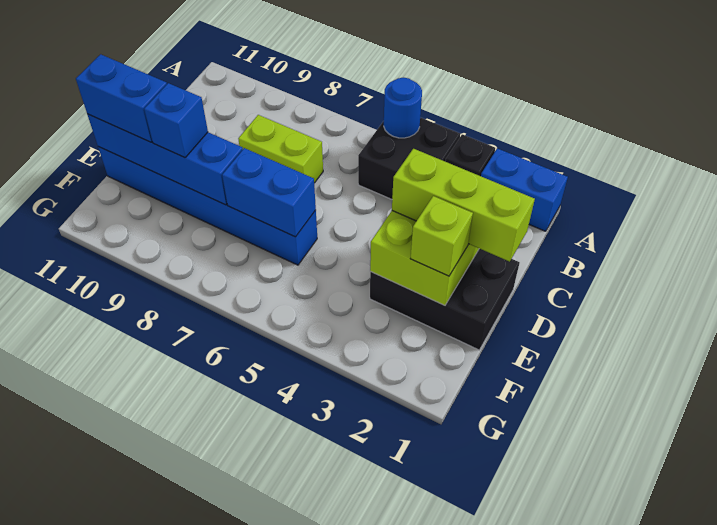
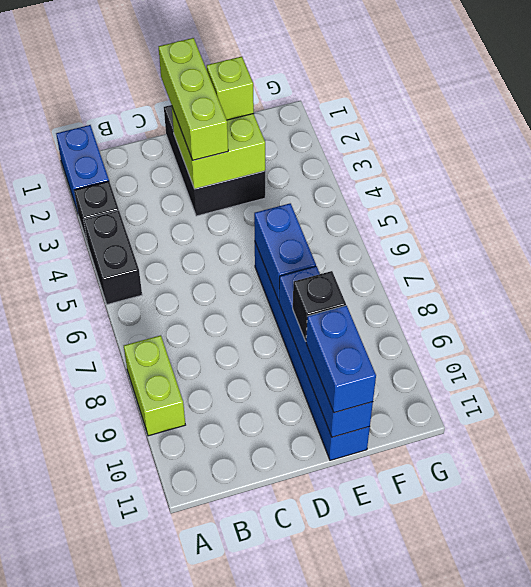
black 2x2 brick [358,117,460,199] -> black 1x2 brick [83,210,142,305]
blue 1x1 round brick [384,78,422,138] -> none
lime 1x2 brick [238,115,323,183] -> lime 1x2 brick moved to [124,335,185,436]
blue 1x1 brick [144,83,208,158] -> black 1x1 brick [293,271,346,341]

